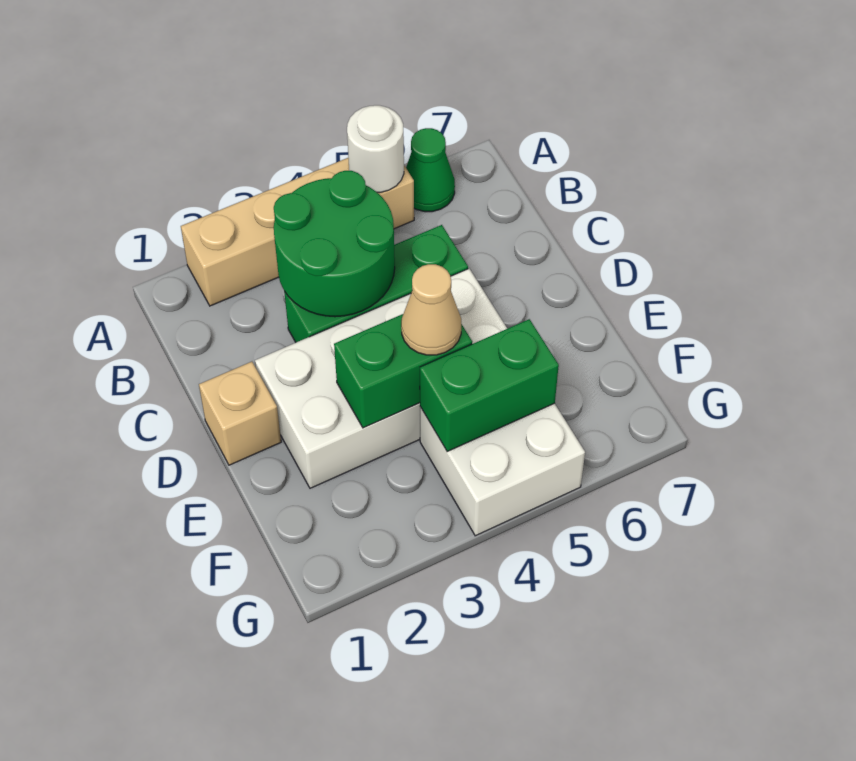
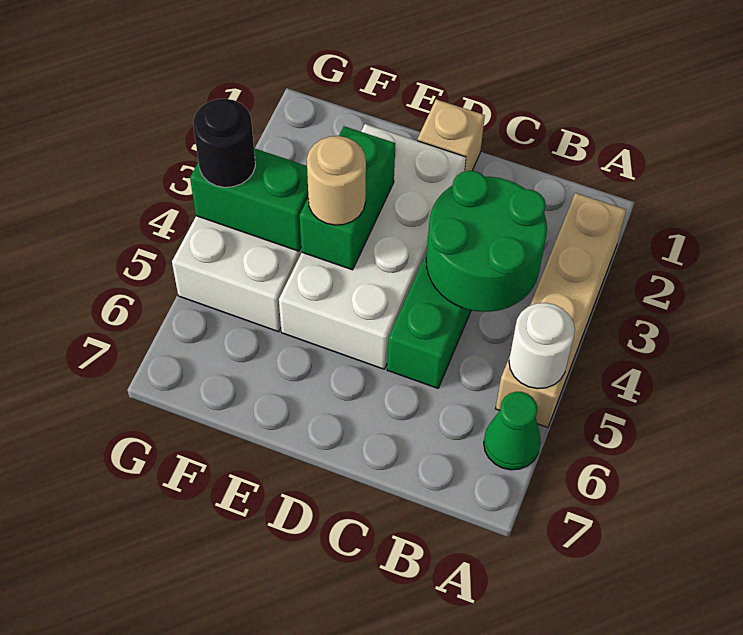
tan 1x1 cone [401,264,461,355] -> tan 1x1 round brick [307,136,366,225]
green 1x2 brick [420,319,559,451] -> green 1x2 brick turned to [190,148,308,251]
none -> black 1x1 round brick [193,99,255,187]

